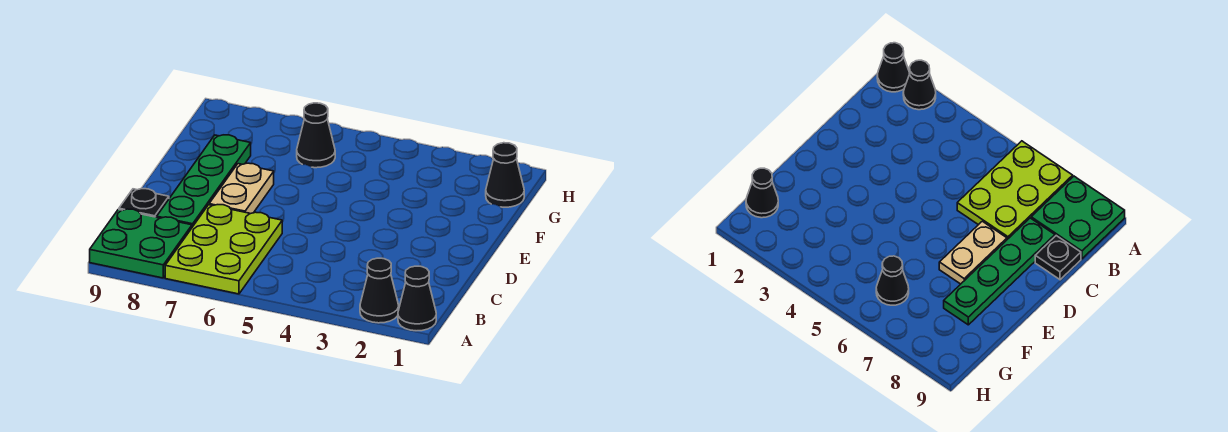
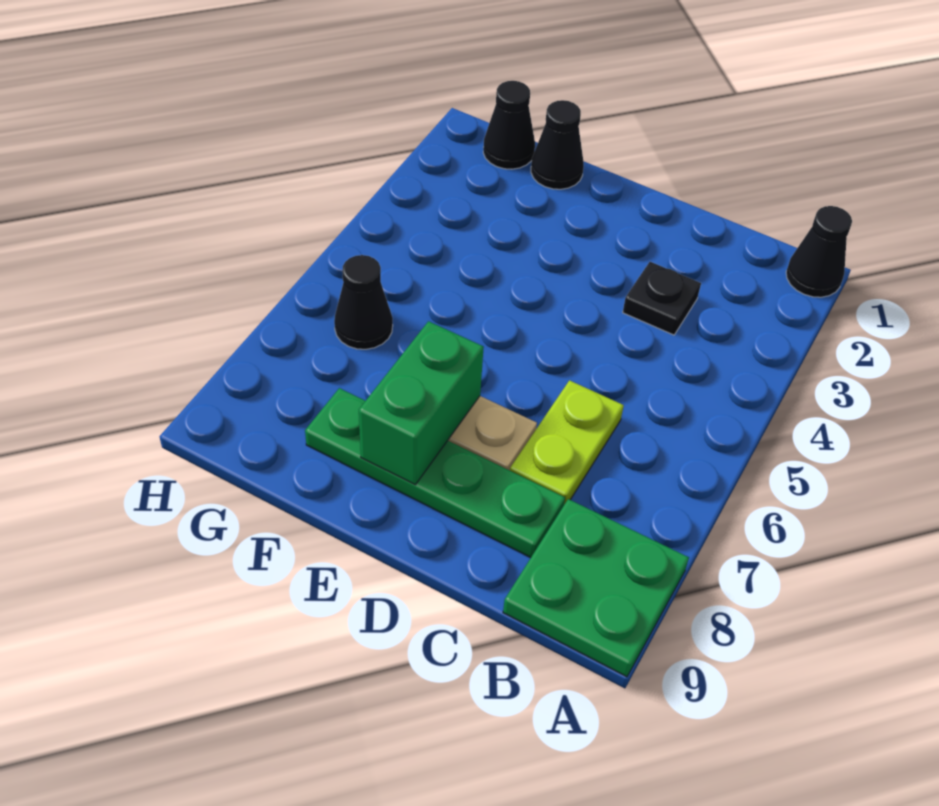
black 1x1 cone [360,258,399,323] -> black 1x1 cone moved to [531,100,584,189]
lime 2x3 plate [165,205,282,294] -> lime 1x2 plate [510,380,624,505]
black 1x1 plate [119,189,169,217] -> black 1x1 plate moved to [623,262,701,335]
none -> green 1x2 brick [359,321,484,485]

